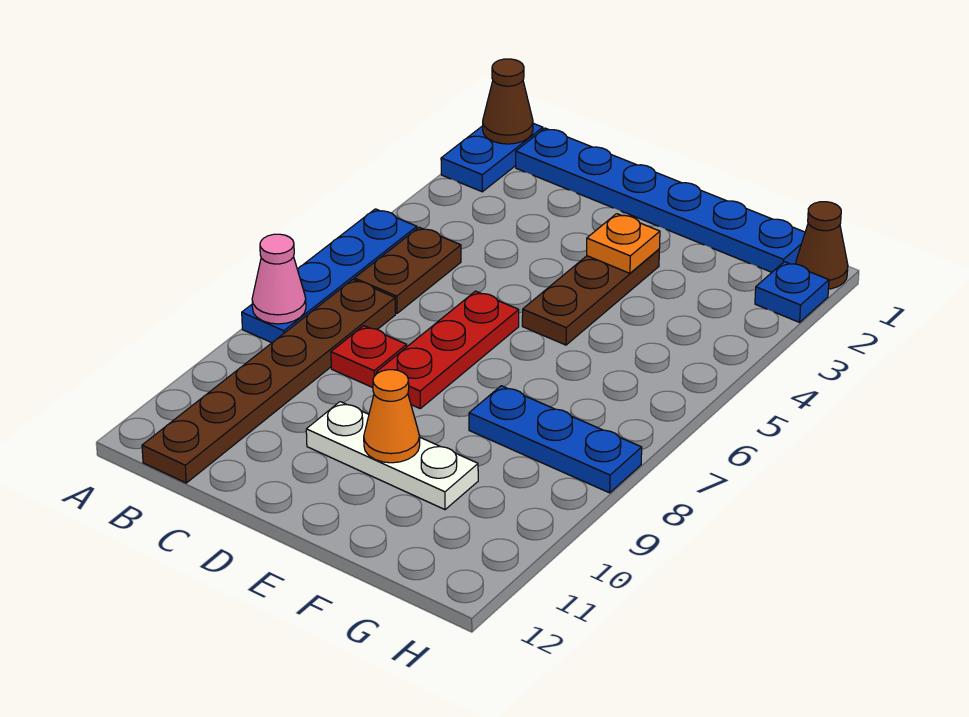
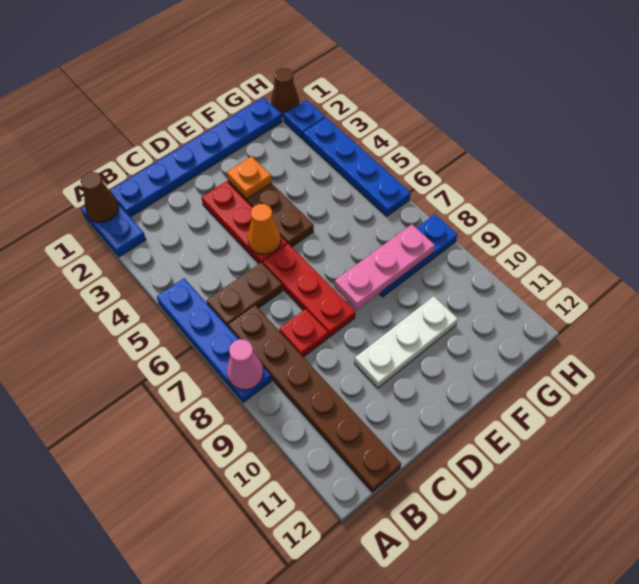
brown 1x2 plate [354,227,461,313] -> brown 1x2 plate turned to [206,262,283,327]
none -> red 1x3 plate [201,181,287,264]
none -> pink 1x3 plate [334,224,435,310]
orange 1x1 cone [364,370,420,463] -> orange 1x1 cone moved to [248,204,281,254]
none -> blue 1x4 plate [303,118,411,216]

